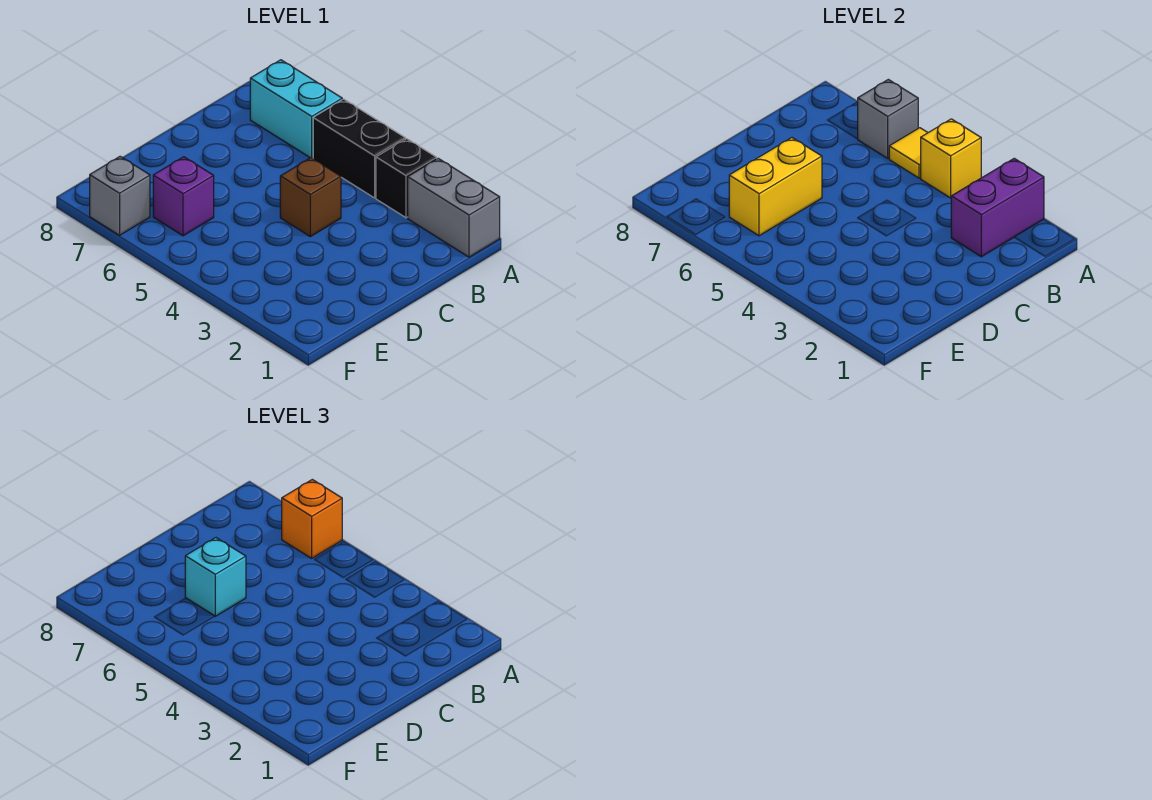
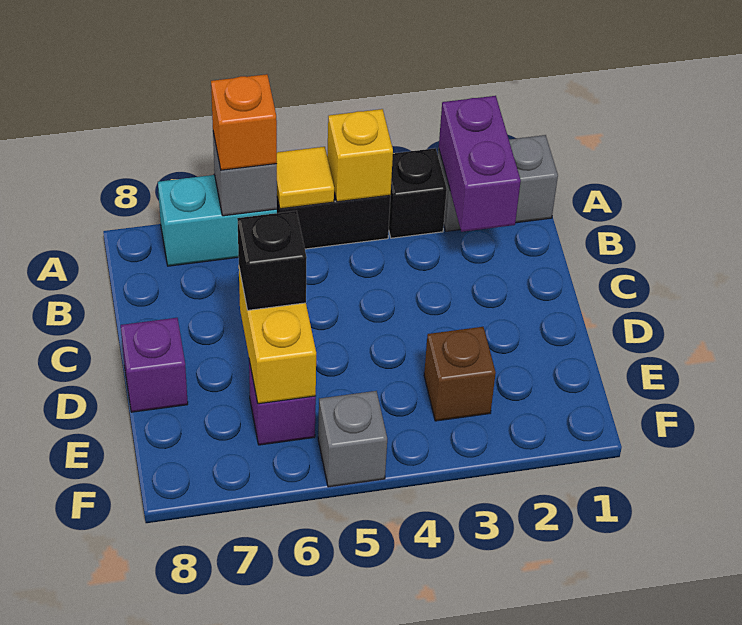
brown 1x1 brick [280,158,341,237] -> brown 1x1 brick moved to [424,327,496,421]
cyan 1x1 brick [185,538,246,616] -> black 1x1 brick [237,211,307,310]
none -> purple 1x1 brick [121,318,188,412]
grey 1x1 brick [90,156,150,235] -> grey 1x1 brick moved to [318,391,387,487]

